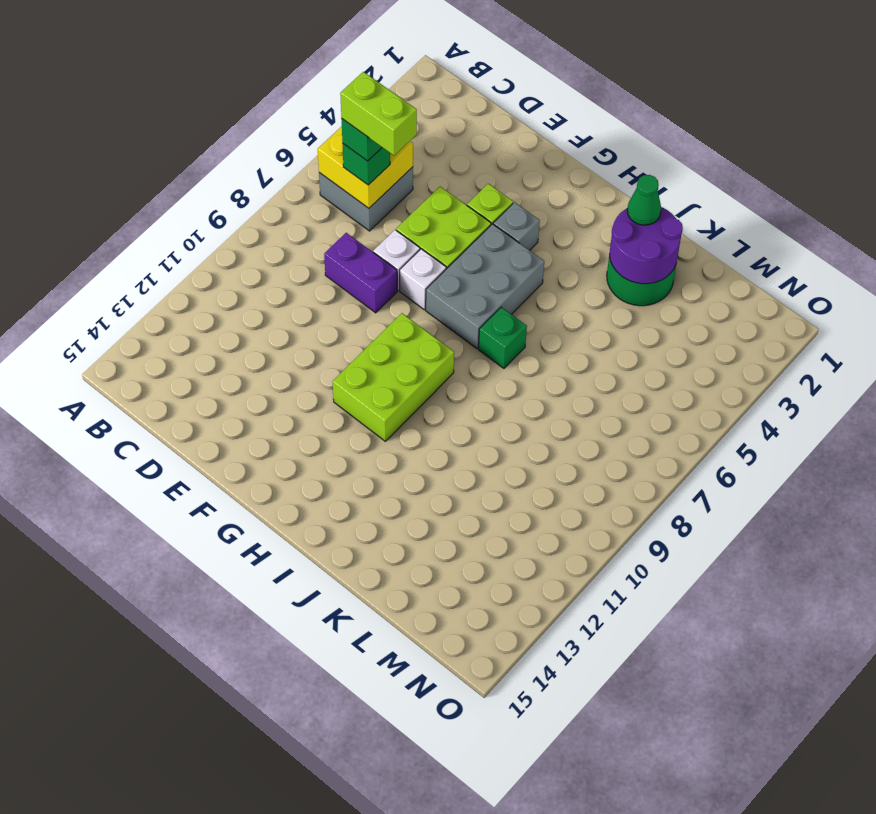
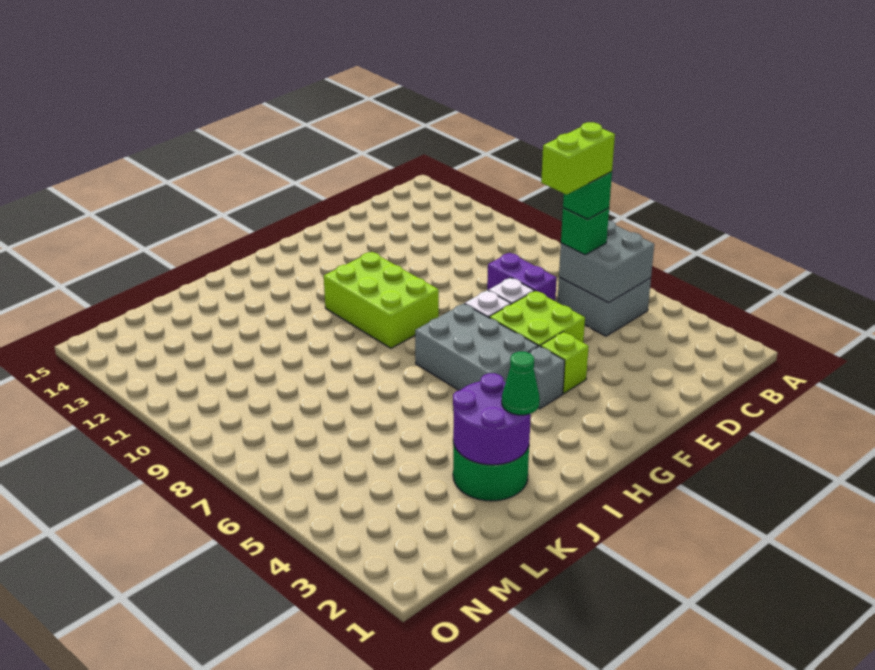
yellow 2x2 brick [318,126,413,208] -> grey 2x2 brick [559,220,654,303]
purple 1x2 brick [324,233,397,313] -> purple 1x2 brick turned to [487,253,557,301]
green 1x1 brick [479,307,527,368] -> none

